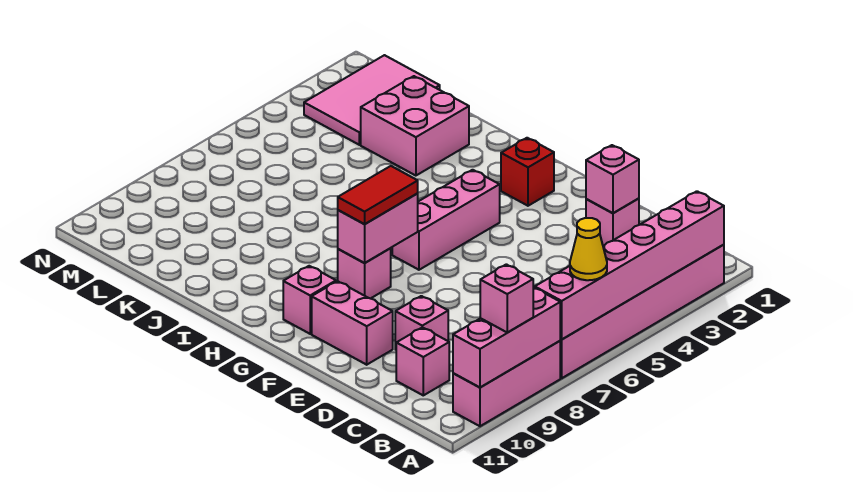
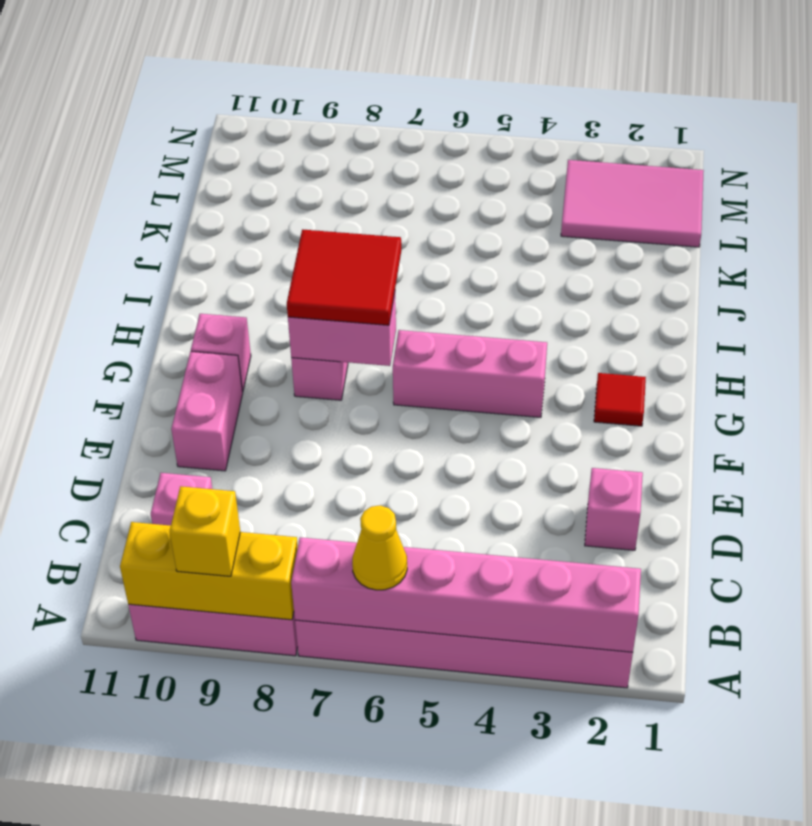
pink 1x3 brick [453,287,560,387] -> yellow 1x3 brick [120,522,298,620]
pink 1x1 brick [480,264,533,333] -> yellow 1x1 brick [170,486,240,576]
pink 1x1 brick [586,145,639,213] -> none
pink 1x1 brick [395,296,448,350] -> none
red 1x1 brick [501,138,554,206] -> red 1x1 tile [594,373,646,426]
red 1x2 tile [338,166,418,224] -> red 2x2 tile [287,229,401,325]
pink 2x2 brick [361,76,469,176] -> none

